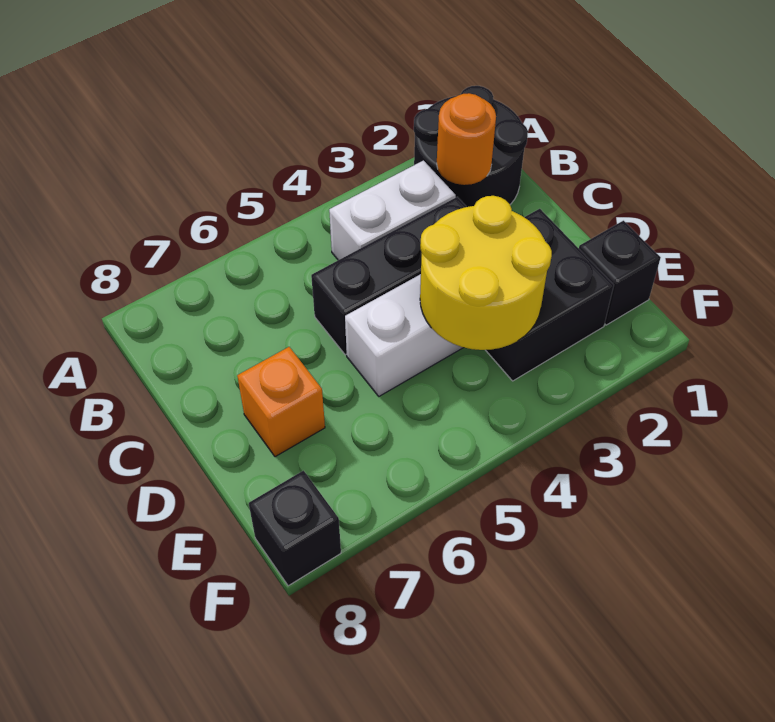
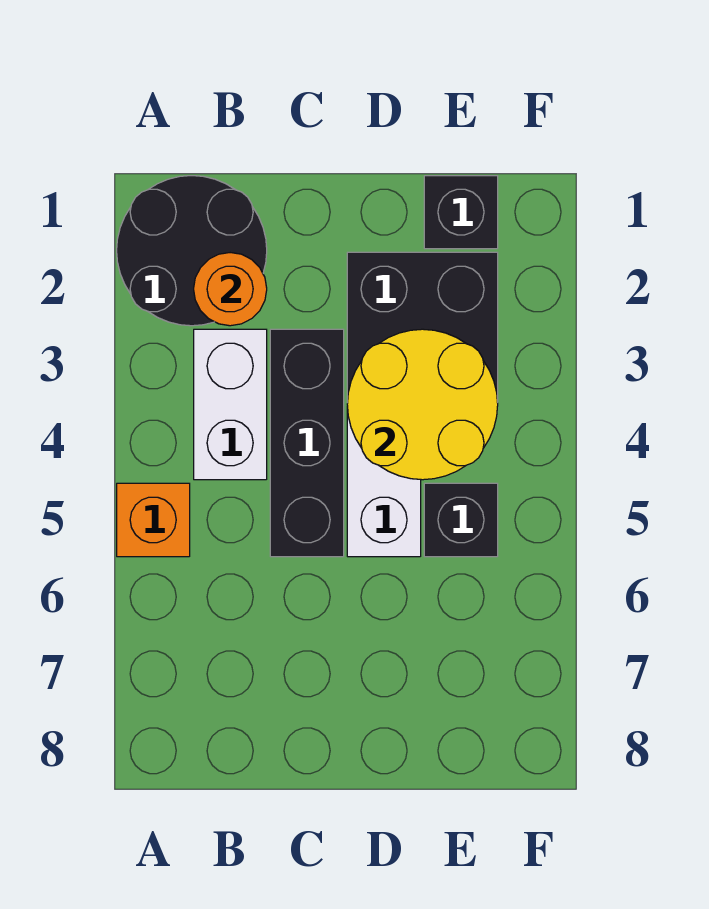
orange 1x1 brick [237,347,325,457] -> orange 1x1 brick moved to [117,483,190,557]
black 1x1 brick [249,471,341,586] -> black 1x1 brick moved to [424,483,498,557]

